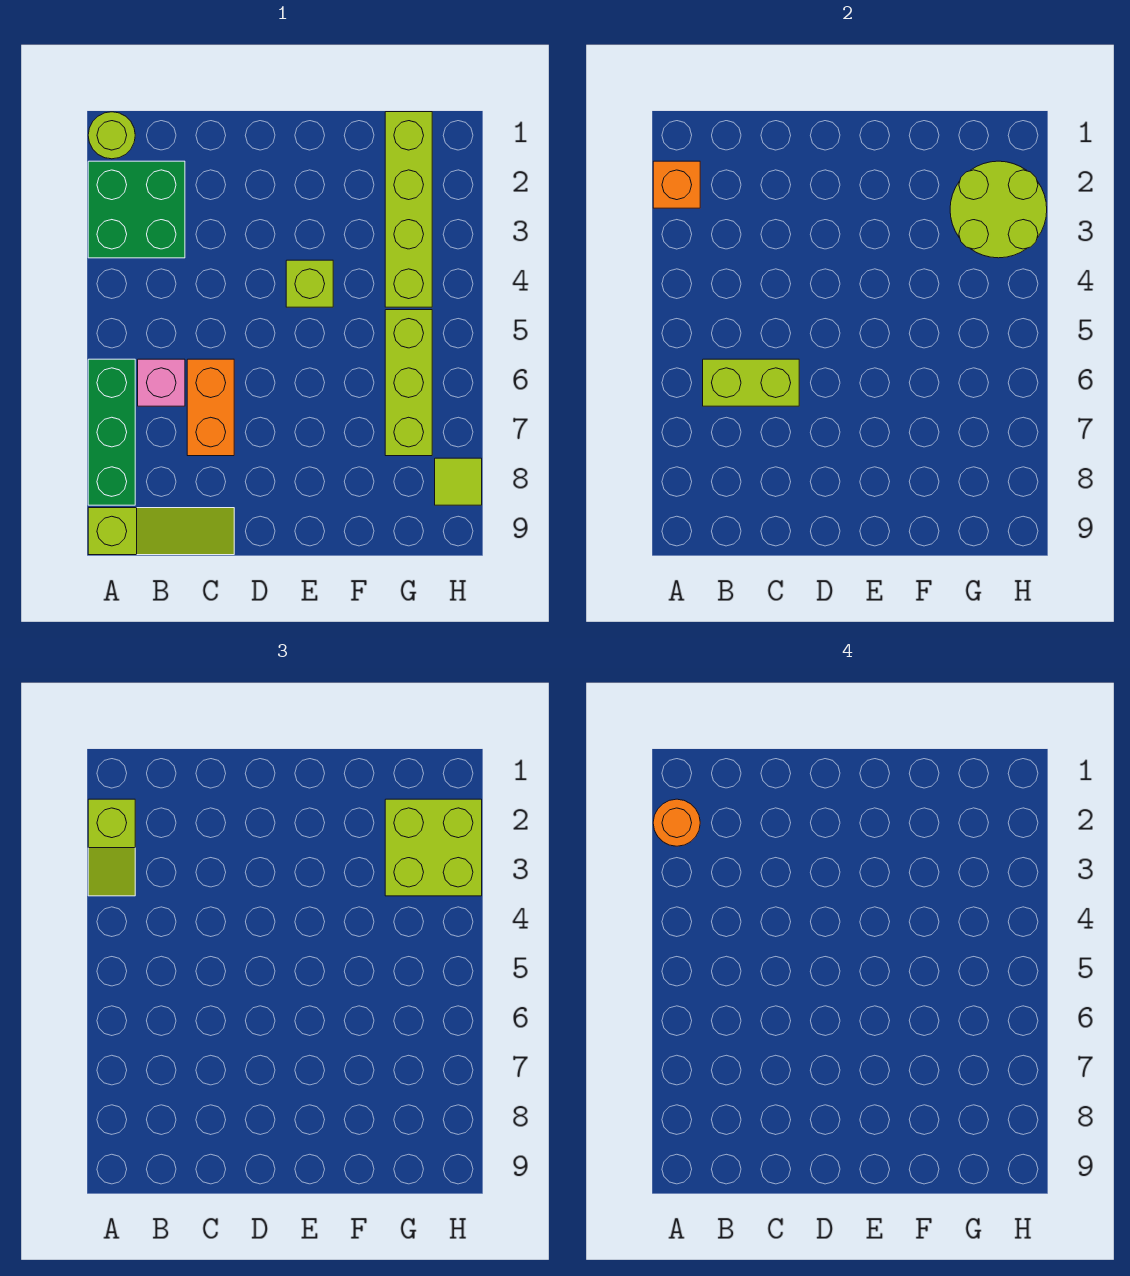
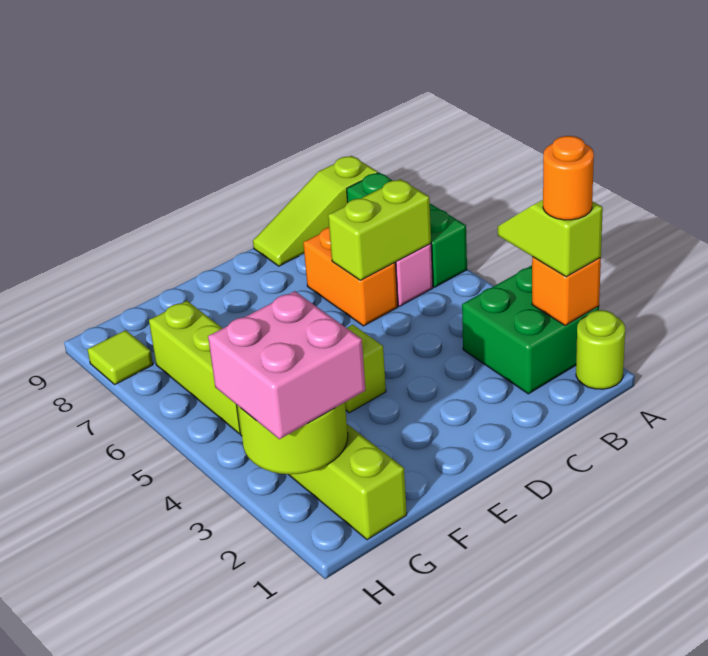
lime 2x2 brick [385,799,482,896] -> pink 2x2 brick [208,291,366,439]

